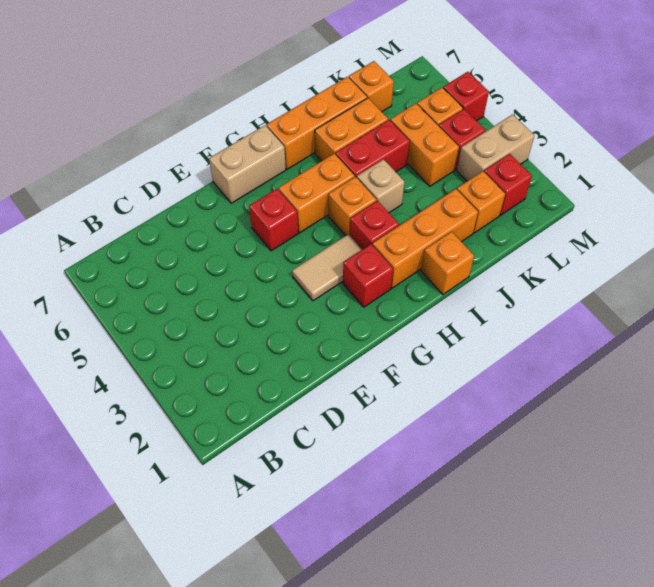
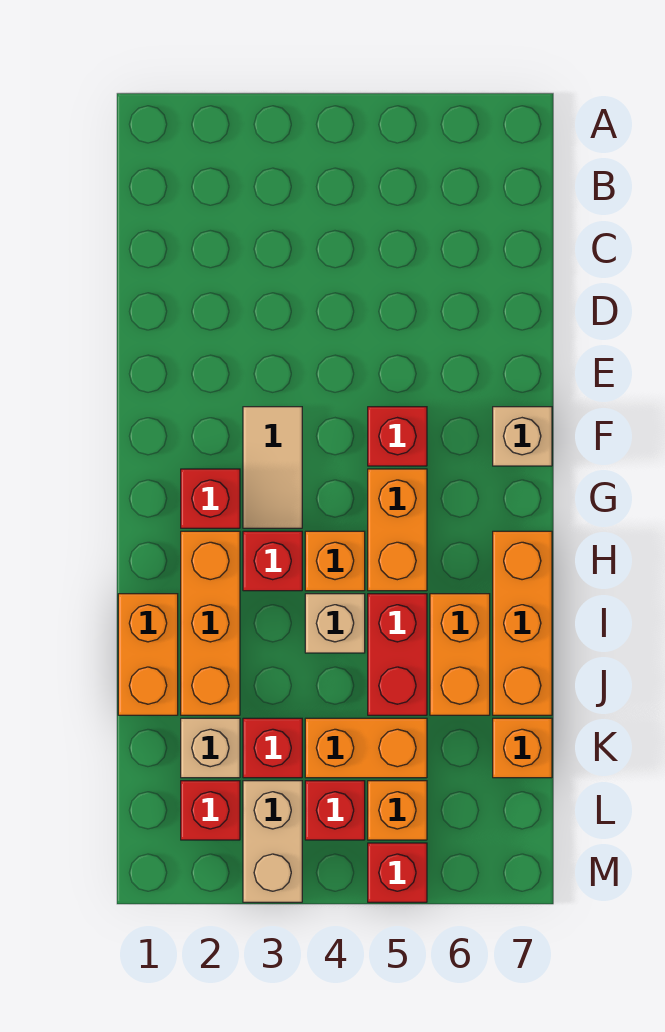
tan 1x2 brick [209,125,286,203] -> tan 1x1 brick [493,407,552,466]
orange 1x1 brick [421,232,474,295] -> orange 1x2 brick [118,594,178,715]
orange 1x1 brick [457,171,505,233] -> tan 1x1 brick [181,718,240,778]
none -> red 1x1 brick [243,718,302,778]

